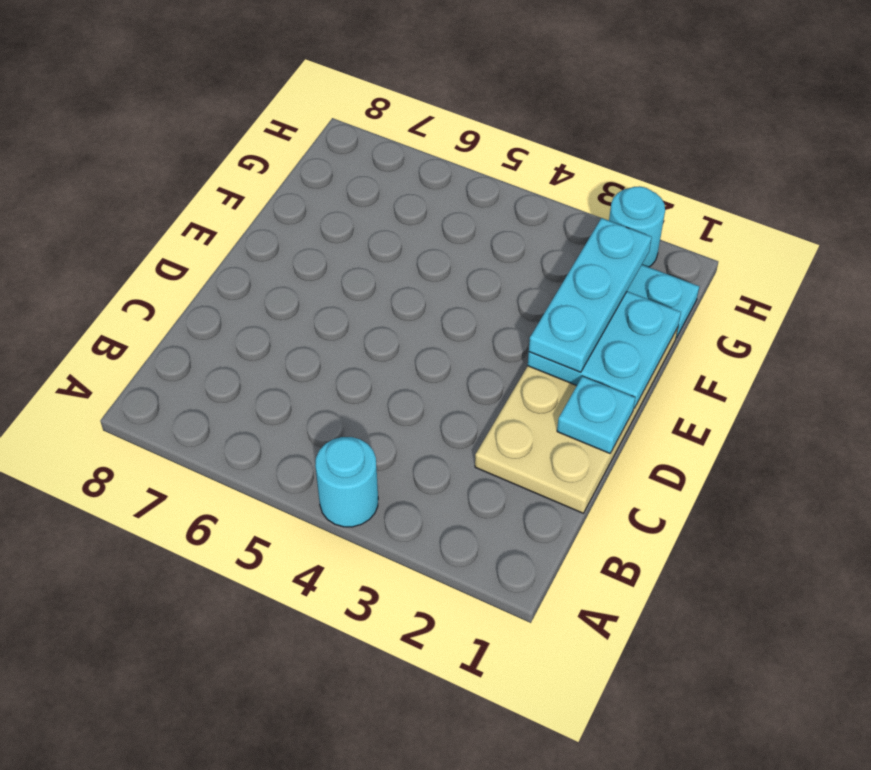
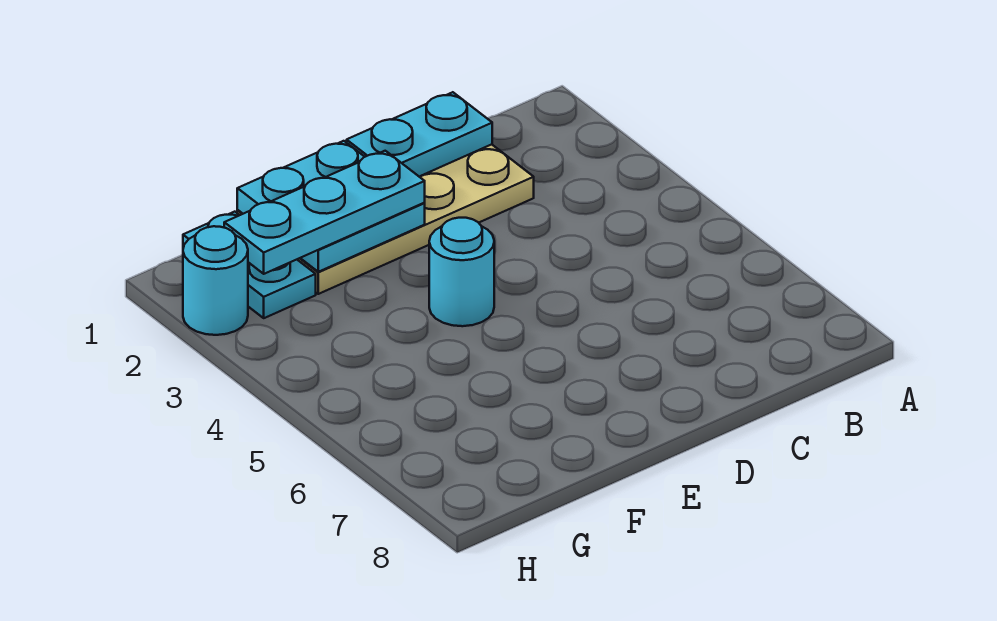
cyan 1x1 round brick [315,437,378,527] -> cyan 1x1 round brick moved to [429,218,494,326]
cyan 1x1 plate [557,376,635,453] -> cyan 1x2 plate [347,92,492,177]

